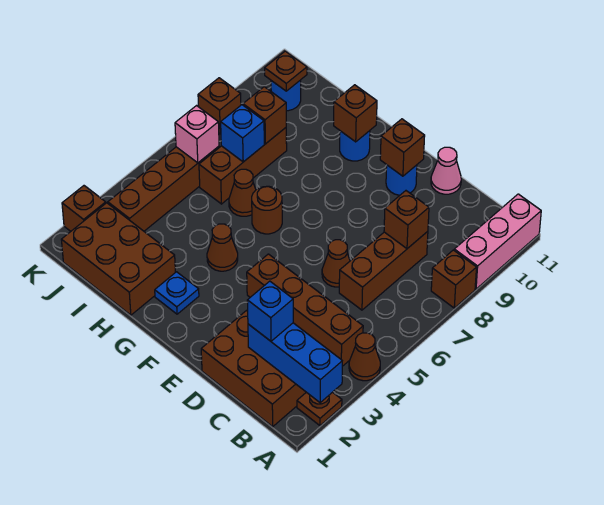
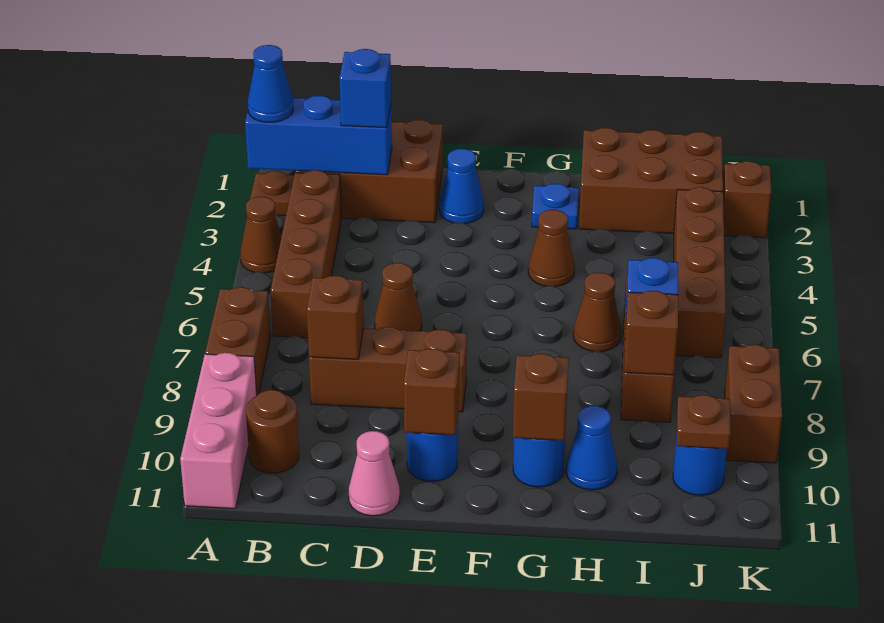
none -> blue 1x1 cone [248,45,293,122]
brown 1x1 brick [431,250,477,308] -> brown 1x2 brick [205,287,270,395]
brown 1x4 brick [247,254,363,366] -> brown 1x4 brick turned to [271,170,342,338]
brown 1x3 brick [339,231,428,310] -> brown 1x3 brick turned to [309,327,467,412]
none -> blue 1x1 cone [439,149,484,224]
brown 1x1 round brick [252,186,282,234] -> brown 1x1 round brick moved to [246,390,299,473]
none -> blue 1x1 cone [566,406,617,490]
pink 1x1 brick [175,106,219,163] -> none
brown 1x1 brick [198,78,241,134] -> brown 1x2 brick [725,345,782,463]

